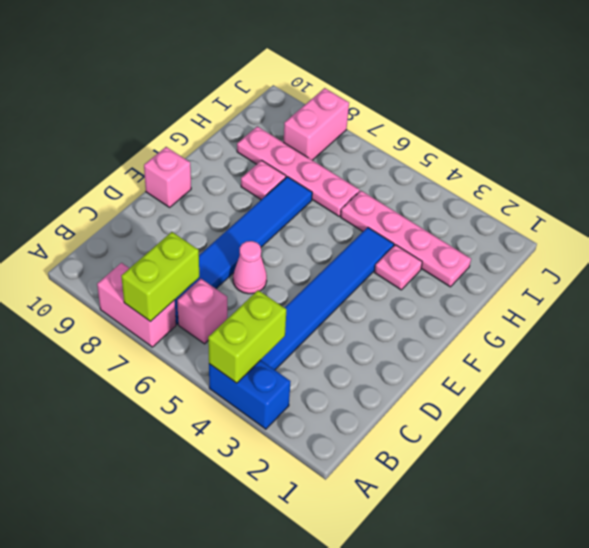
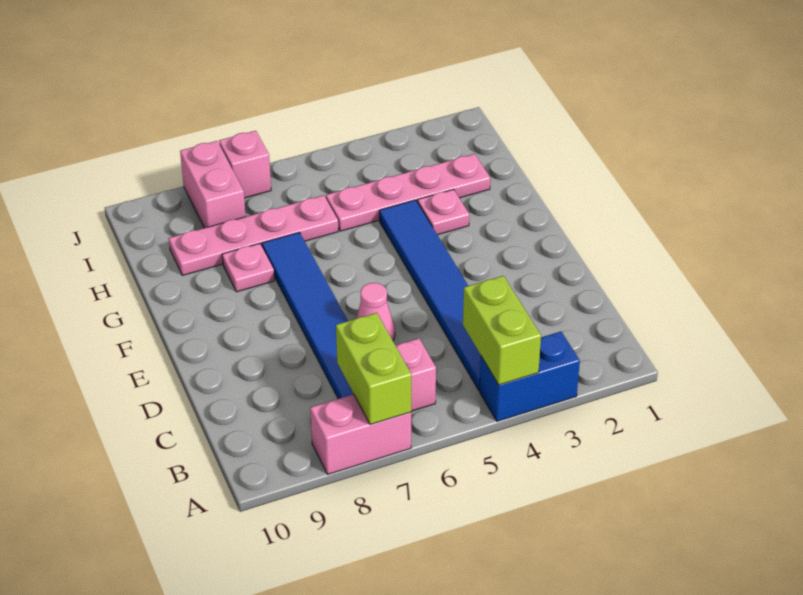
pink 1x1 brick [144,147,191,207] -> pink 1x1 brick moved to [219,131,271,198]

